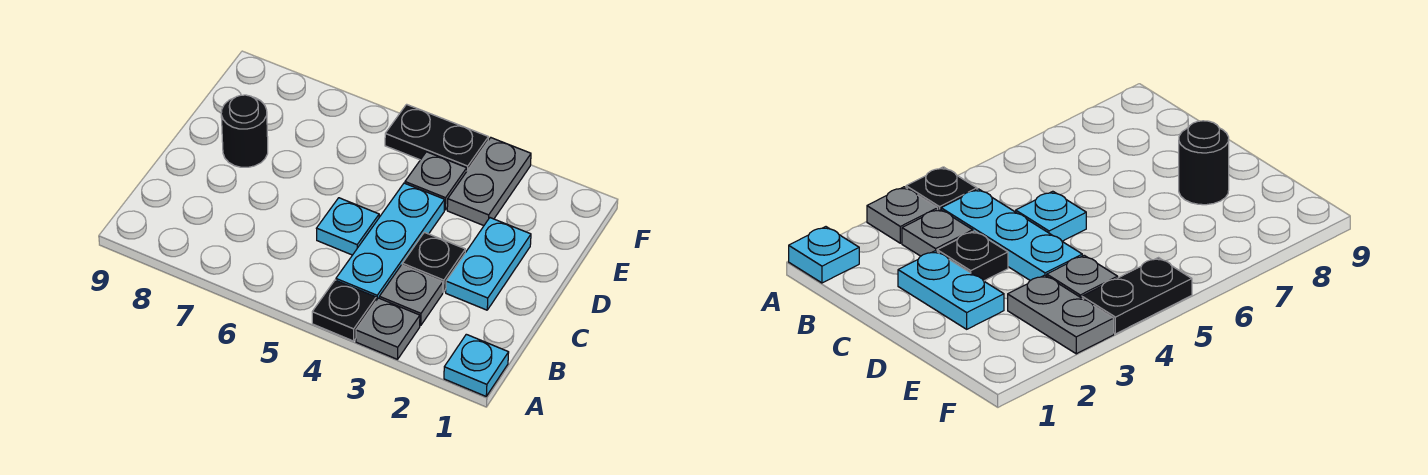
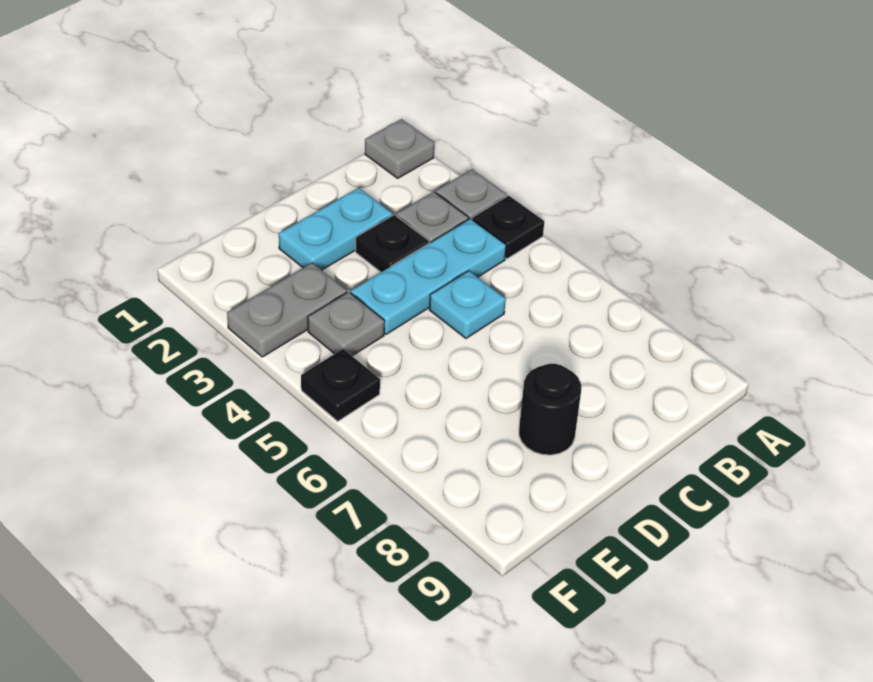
cyan 1x1 plate [444,334,509,396] -> grey 1x1 plate [365,119,434,178]
black 1x2 plate [385,104,488,170] -> black 1x1 plate [301,349,380,421]

